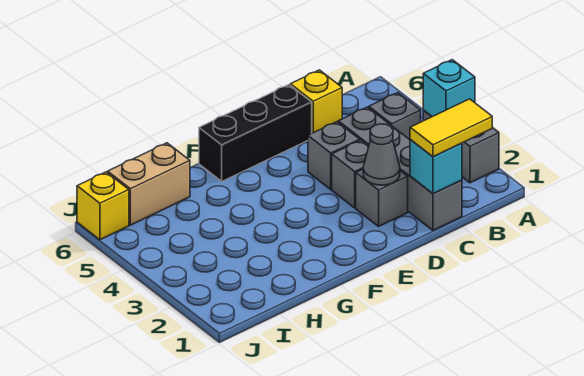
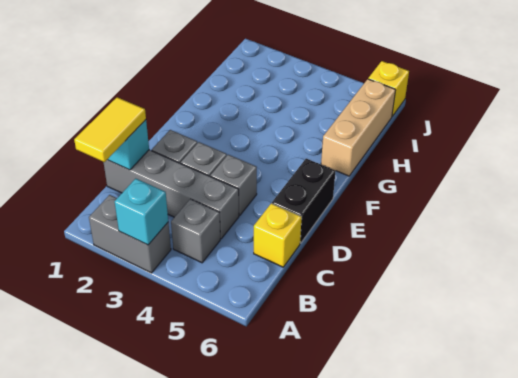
grey 1x1 cone [363,124,400,185] -> none
black 1x3 brick [199,85,312,181] -> black 1x2 brick [272,159,335,243]
tan 1x2 brick [108,143,190,225] -> tan 1x3 brick [321,79,396,176]

